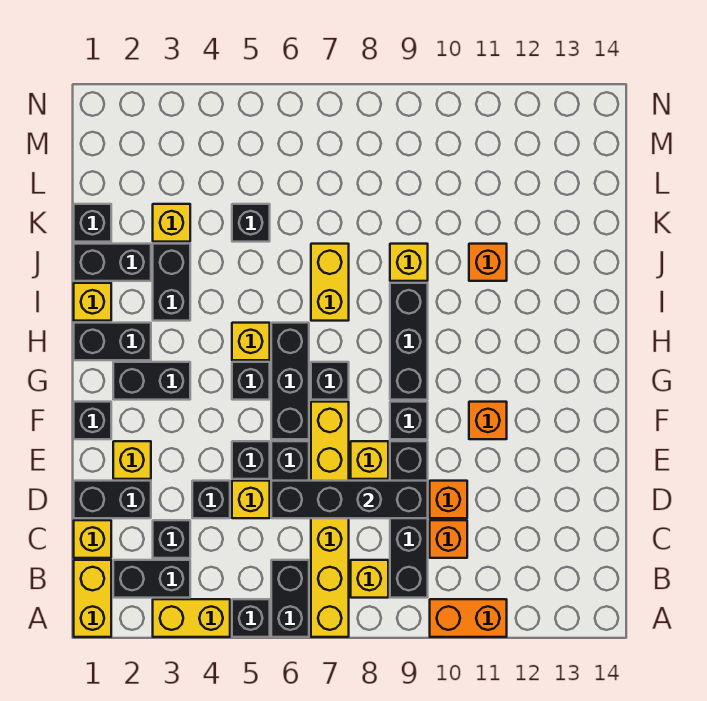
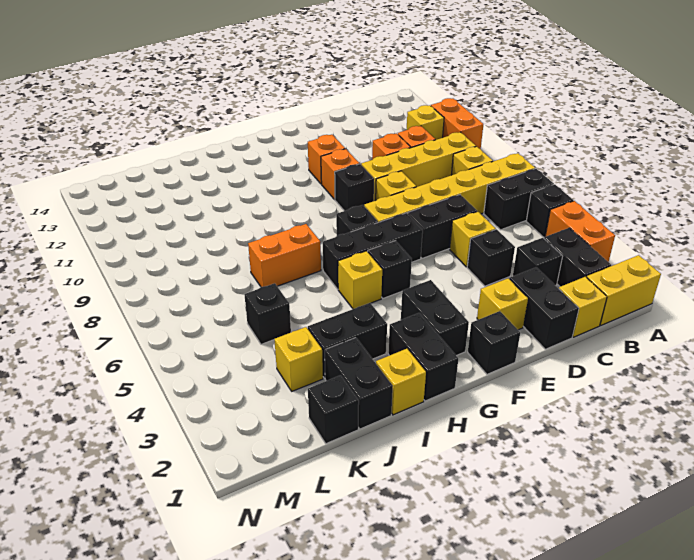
yellow 1x2 brick [153,599,230,637] -> orange 1x2 brick [545,201,615,262]
black 1x4 brick [390,441,428,598] -> yellow 1x4 brick [361,132,476,201]
black 1x4 brick [271,481,428,518] -> none
black 1x1 brick [232,441,270,479] -> none
black 1x3 brick [390,283,428,400] -> none
yellow 1x2 brick [311,244,349,321] -> orange 1x2 brick [248,224,321,287]
yellow 1x1 brick [390,244,428,281] -> yellow 1x1 brick moved to [407,105,444,140]
orange 1x1 brick [469,244,507,281] -> orange 1x1 brick moved to [321,149,359,200]

